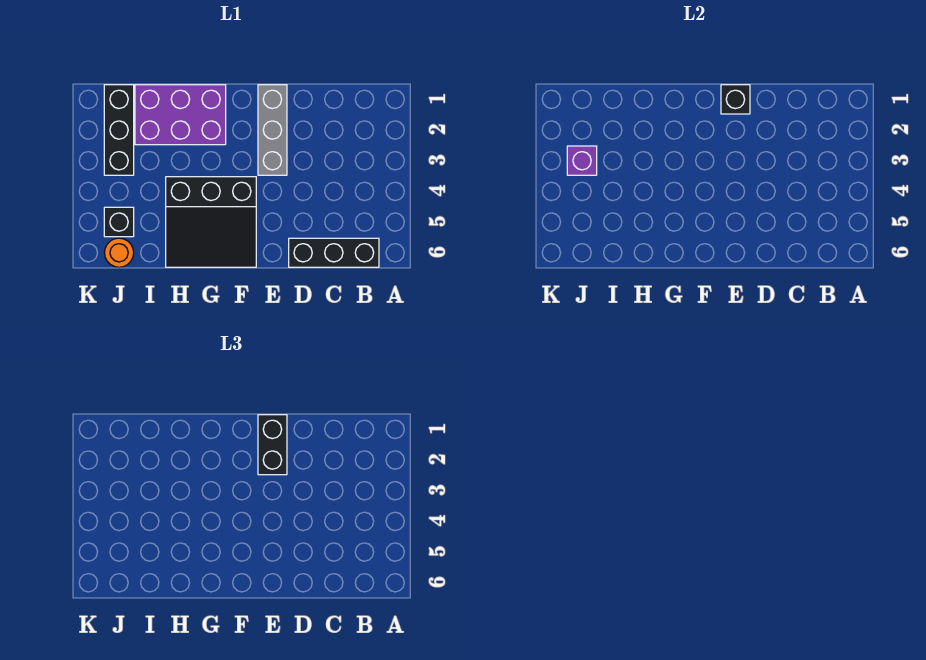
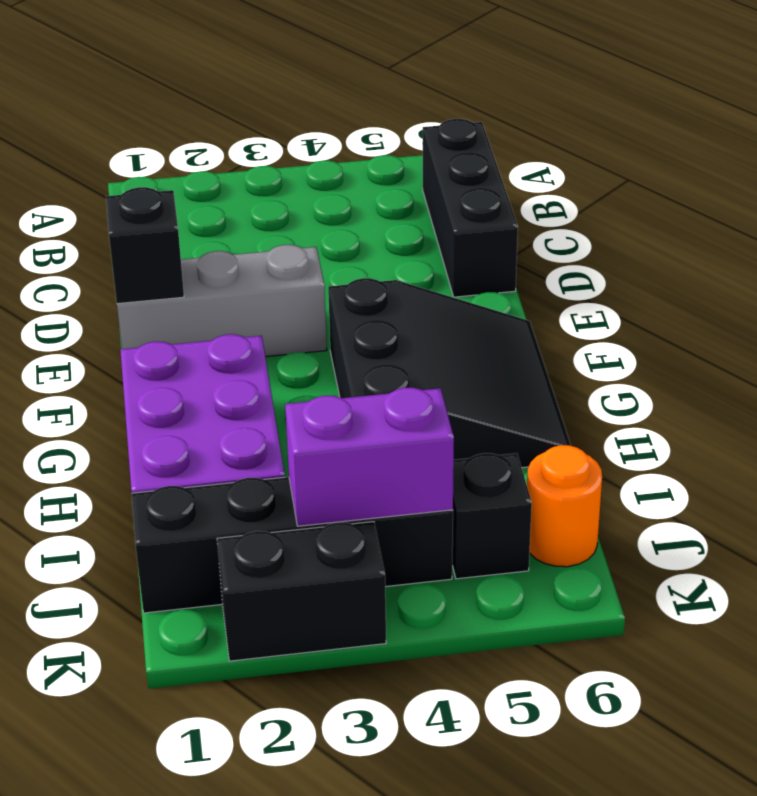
black 1x2 brick [258,415,287,475] -> black 1x2 brick moved to [217,522,386,661]
black 1x3 brick [104,85,134,175] -> black 1x4 brick [132,477,453,613]
purple 1x1 brick [567,146,597,175] -> purple 1x2 brick [285,388,454,526]

